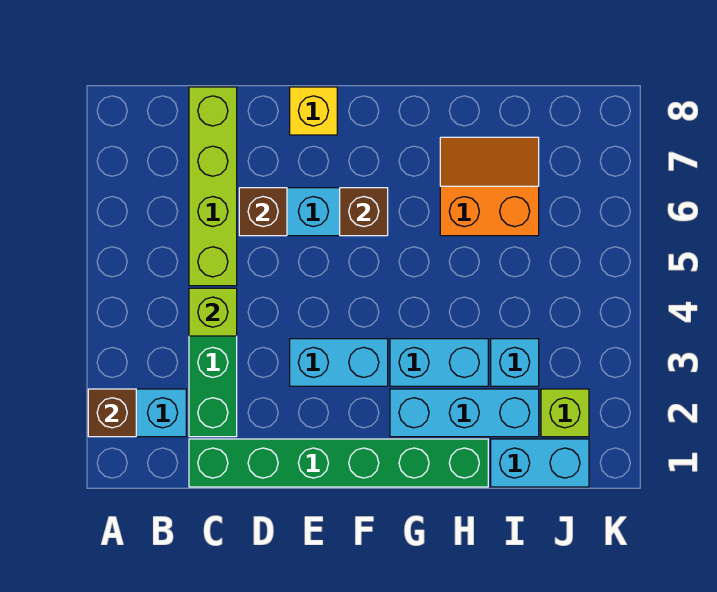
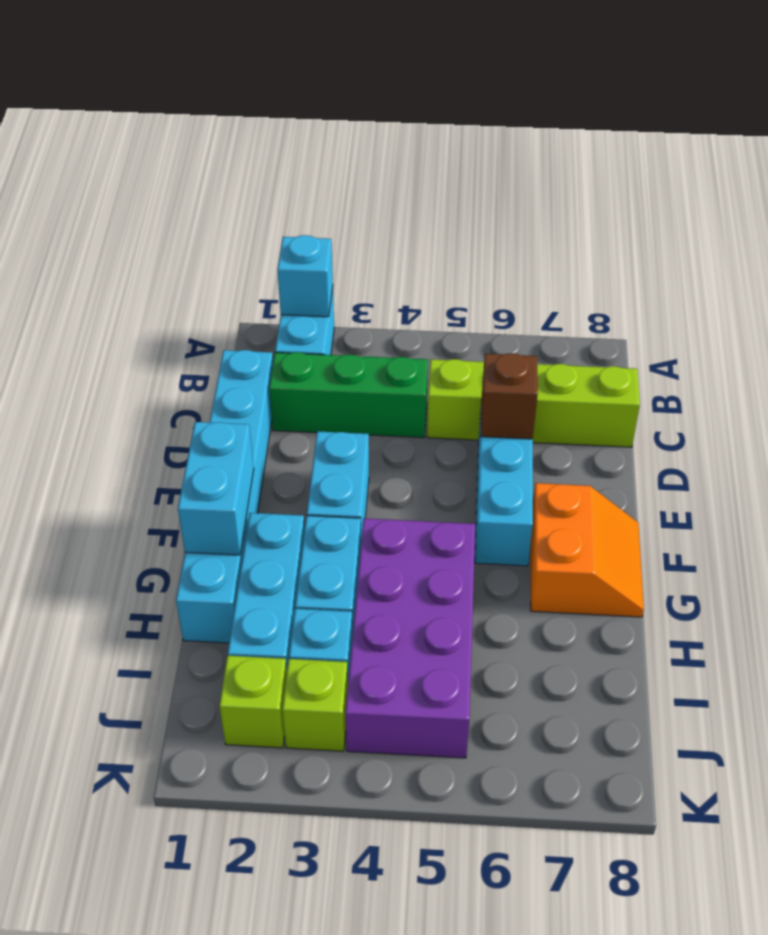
brown 1x1 brick [88,389,136,437] -> cyan 1x1 brick [277,235,333,317]
green 1x6 brick [189,439,488,487] -> cyan 1x6 brick [176,350,273,643]
lime 1x1 brick [189,288,237,336] -> lime 1x1 brick moved to [282,659,348,751]
yellow 1x1 brick [290,87,337,135] -> none
brown 1x1 brick [340,188,388,236] -> none
none -> purple 2x4 brick [346,518,475,758]
orange 2x2 slope [440,137,539,236] -> orange 2x2 slope moved to [531,483,644,617]
cyan 1x2 brick [491,439,589,487] -> cyan 1x2 brick moved to [178,422,254,555]

